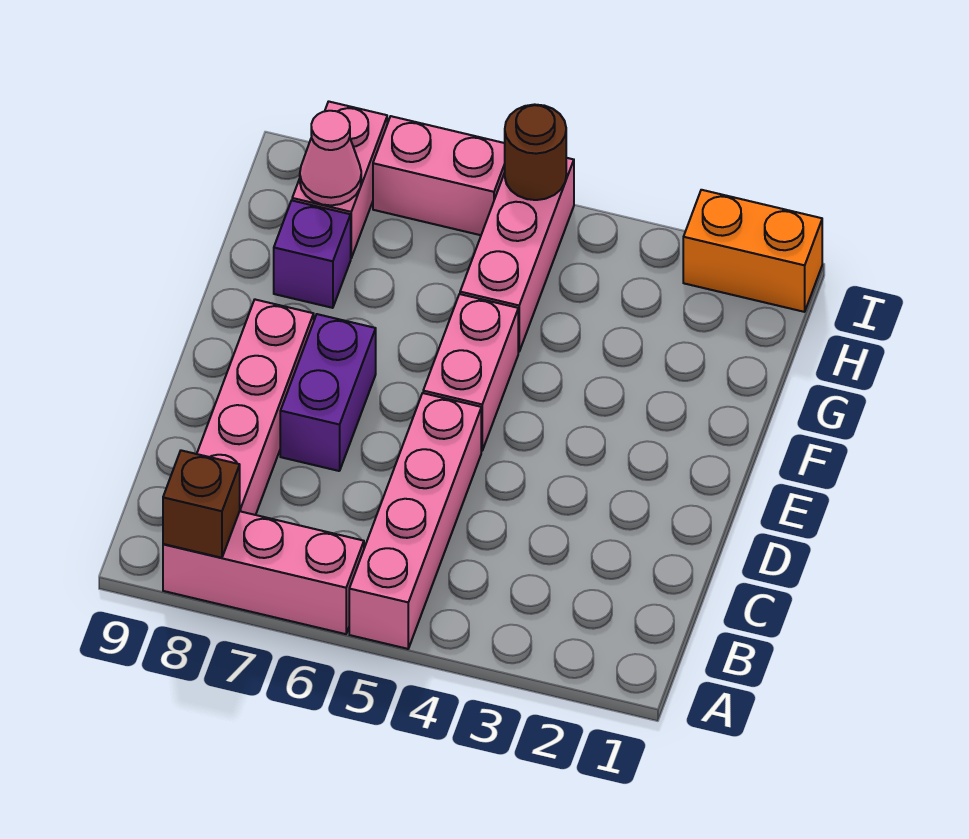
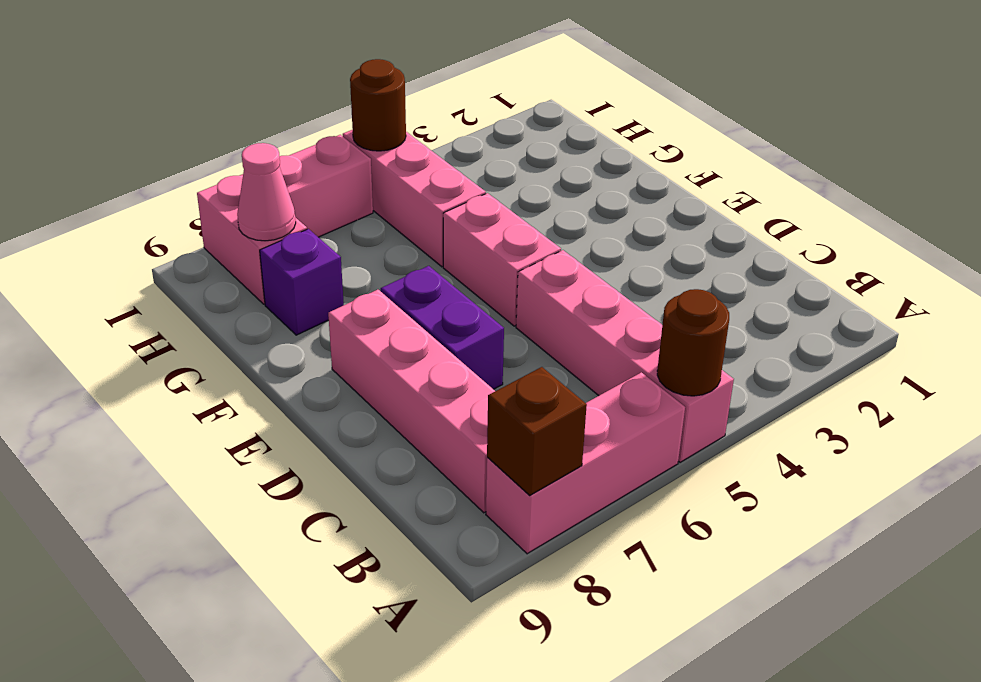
none -> brown 1x1 round brick [657,289,729,396]
orange 1x2 brick [683,190,822,312] -> none

